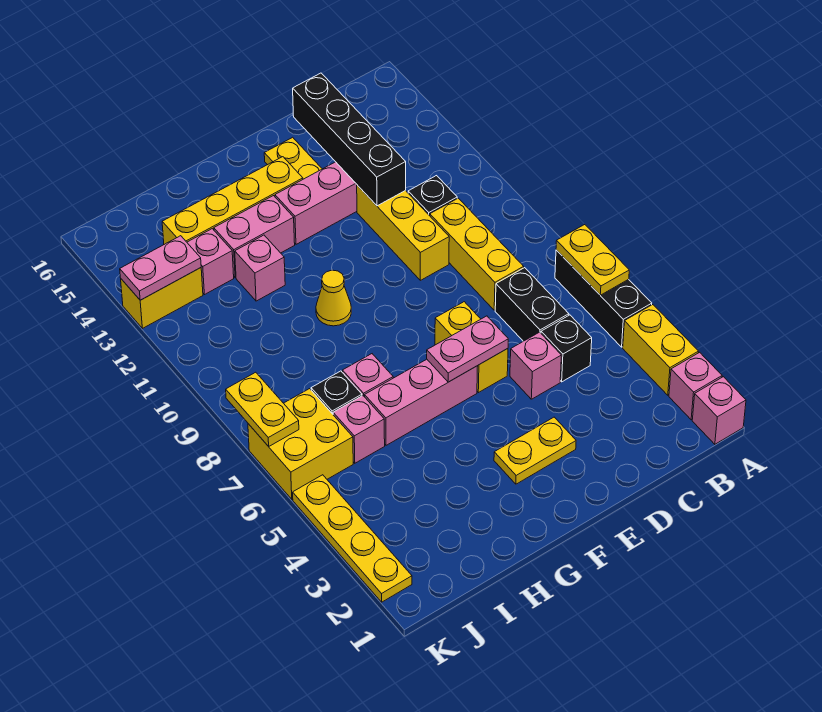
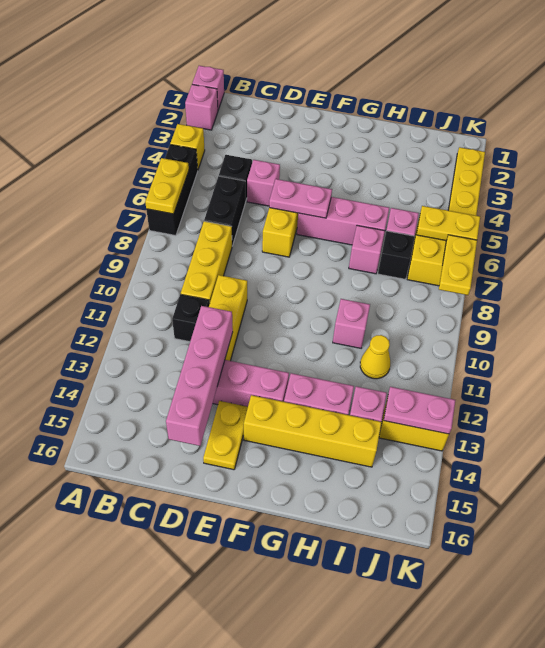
yellow 1x2 brick [623,305,699,395] -> yellow 1x1 brick [170,124,205,169]
black 1x4 brick [293,73,406,206] -> pink 1x4 brick [166,306,233,446]
yellow 1x2 plate [494,417,576,484] -> yellow 1x2 plate moved to [416,206,480,241]
yellow 1x1 cone [316,270,351,326] -> yellow 1x1 cone moved to [360,335,390,379]
pink 1x1 brick [235,235,285,301] -> pink 1x1 brick moved to [333,299,370,348]

